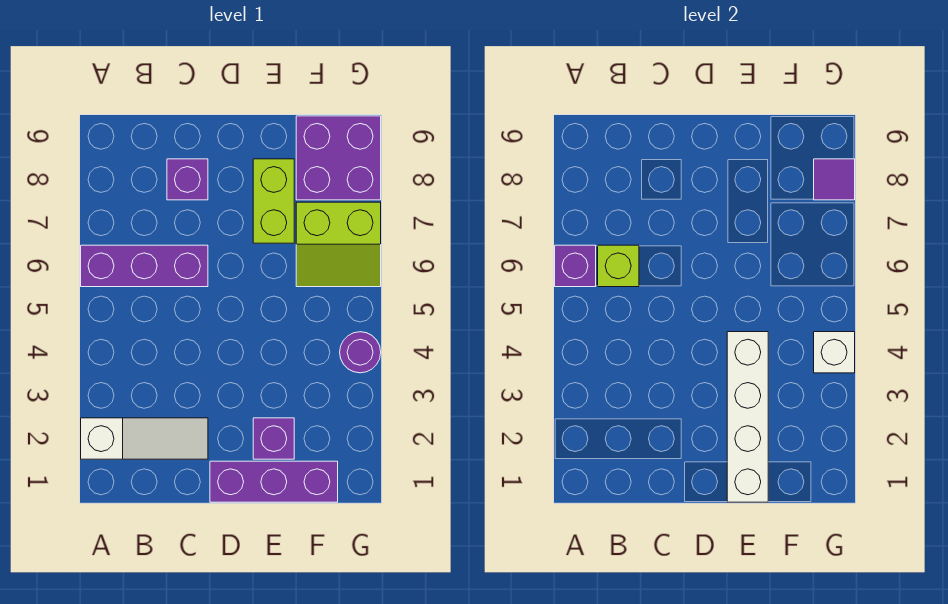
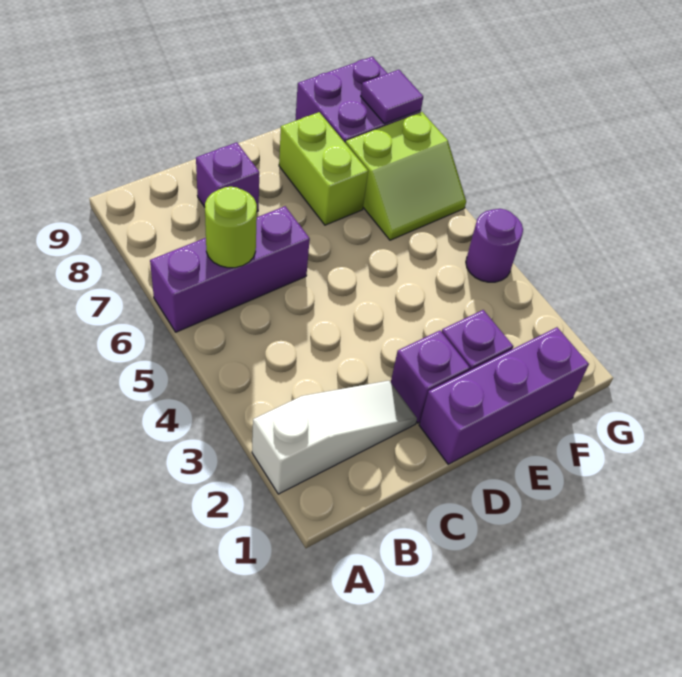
purple 1x1 brick [555,245,596,287] -> purple 1x1 brick moved to [391,331,470,423]
lime 1x1 brick [598,245,639,287] -> lime 1x1 round brick [205,187,257,268]
white 1x4 brick [727,332,768,502] -> none
white 1x1 brick [814,332,855,373] -> none

